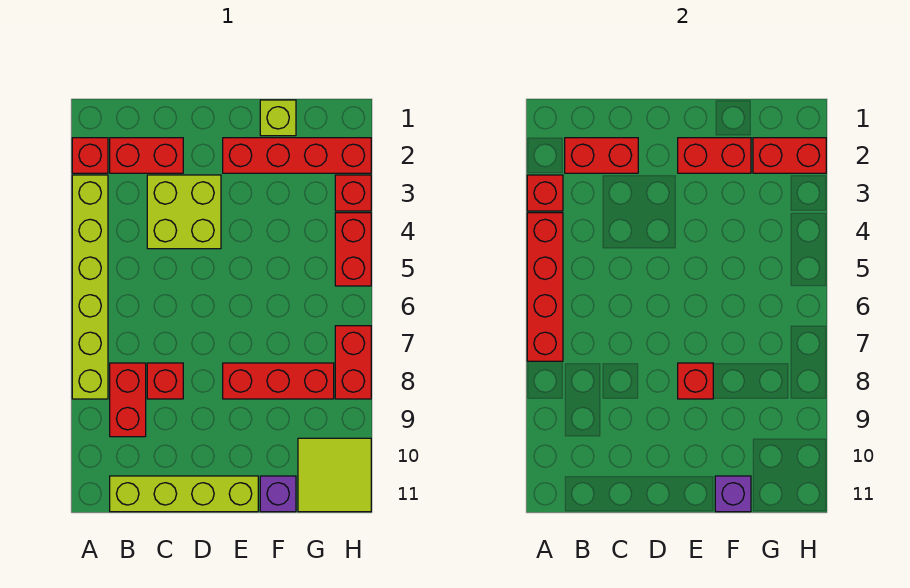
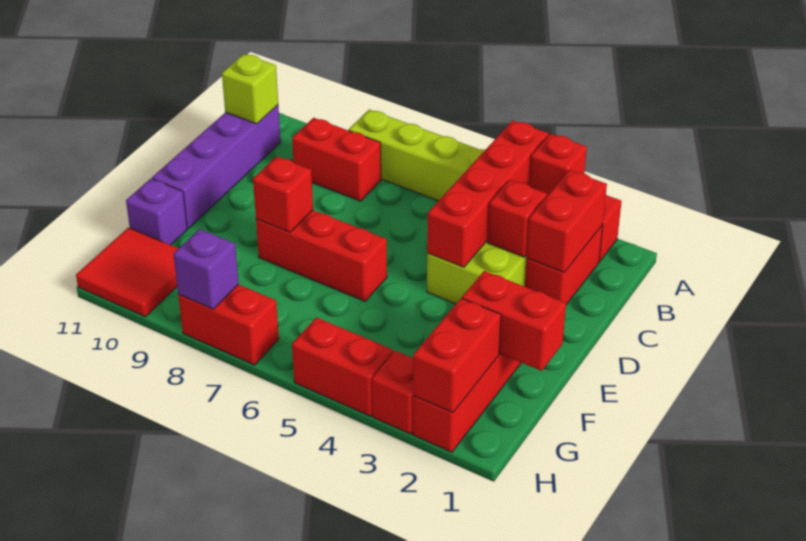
red 1x4 brick [527,213,563,361] -> red 1x4 brick turned to [427,121,548,267]
lime 1x4 brick [110,476,258,512] -> purple 1x4 brick [152,105,281,228]
red 1x1 brick [147,363,183,399] -> red 1x1 brick moved to [488,180,547,257]
red 1x2 brick [678,138,751,173] -> red 1x2 brick turned to [462,271,566,371]
red 1x3 brick [223,363,334,399] -> red 1x3 brick turned to [256,210,387,301]
lime 1x1 brick [260,100,296,136] -> lime 1x1 brick moved to [222,54,278,124]
purple 1x1 brick [715,476,751,512] -> purple 1x1 brick moved to [173,229,239,309]
lime 2x2 tile [298,438,371,512] -> red 2x2 tile [76,228,179,317]

